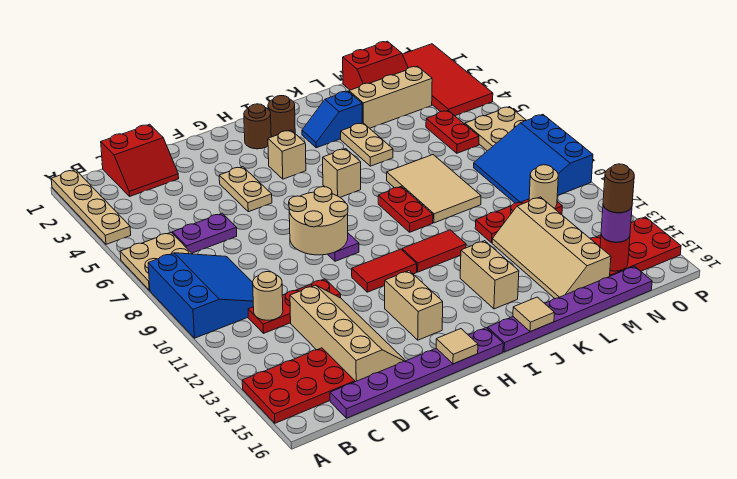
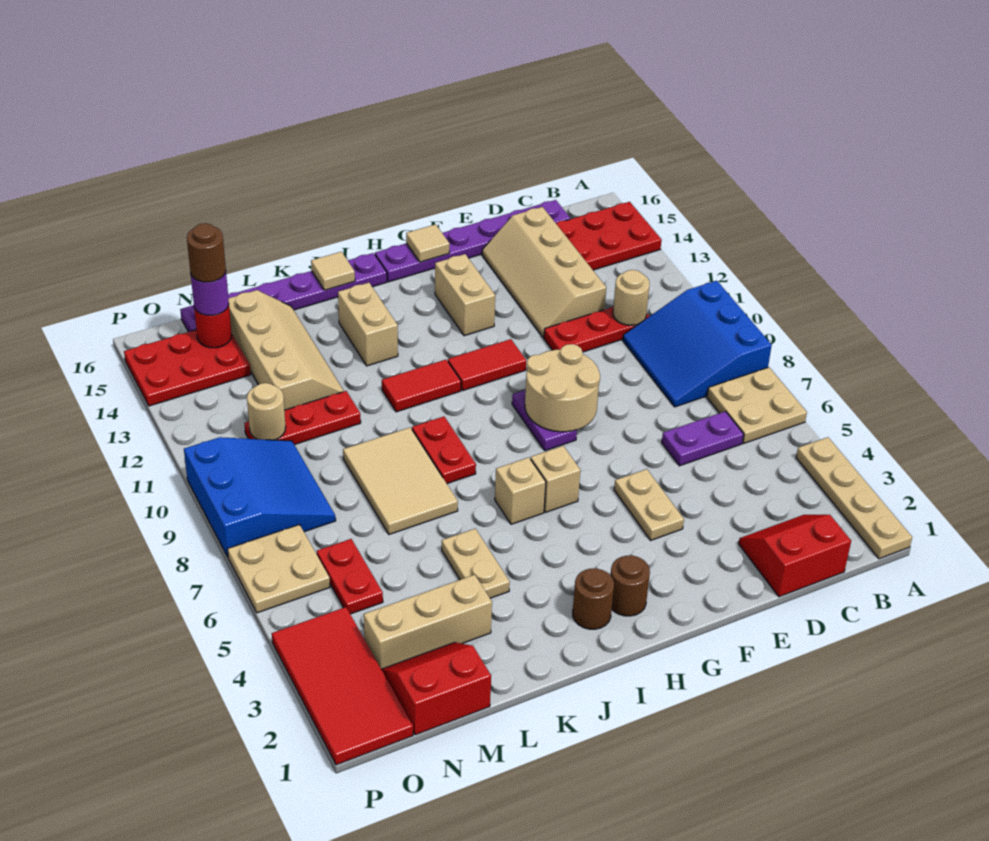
tan 1x1 brick [268,130,306,179] -> tan 1x1 brick moved to [531,446,580,512]
blue 1x2 slope [302,91,362,148] -> none

